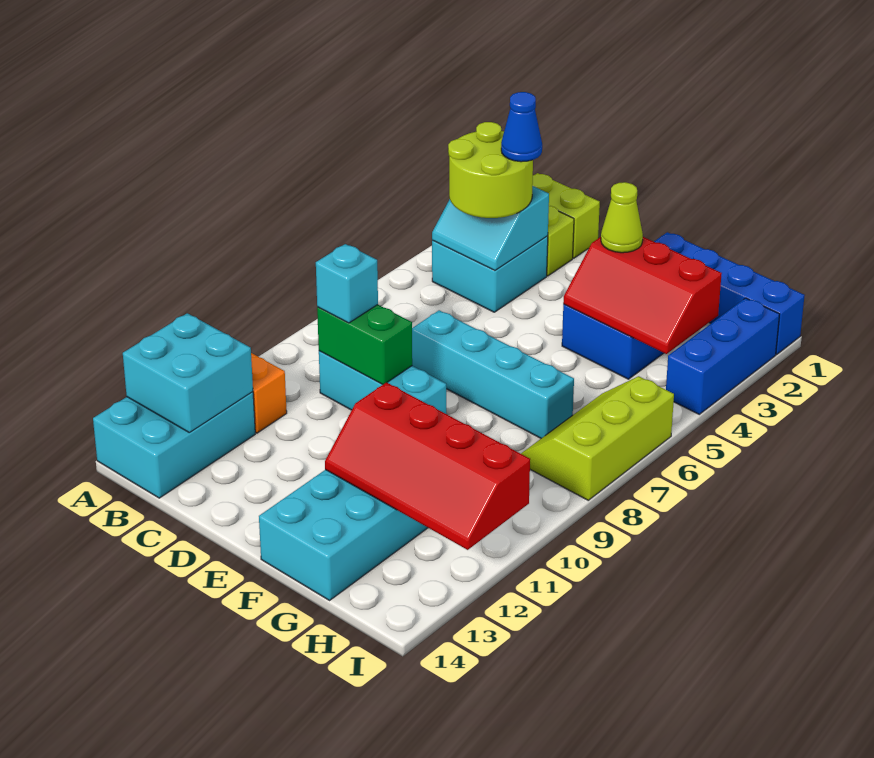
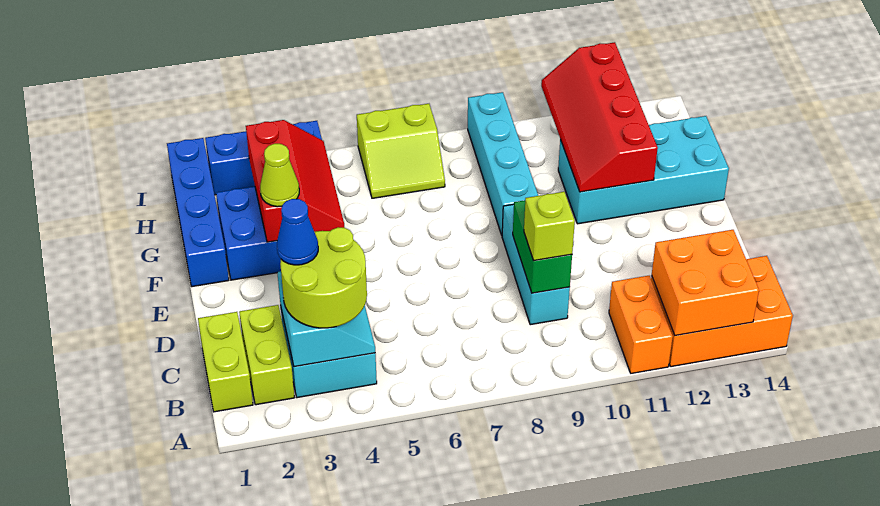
cyan 2x3 brick [93,392,255,498] -> orange 2x3 brick [651,256,793,367]
cyan 2x2 brick [123,313,253,432] -> orange 2x2 brick [652,230,759,335]
cyan 1x1 brick [316,244,378,323] -> lime 1x1 brick [524,192,575,261]
cyan 1x4 brick [412,310,574,438] -> cyan 1x4 brick moved to [468,92,538,235]
red 2x4 slope [325,383,530,550] -> red 2x4 slope turned to [541,42,658,192]
lime 2x3 slope [521,376,674,500] -> lime 2x2 slope [357,104,445,198]

